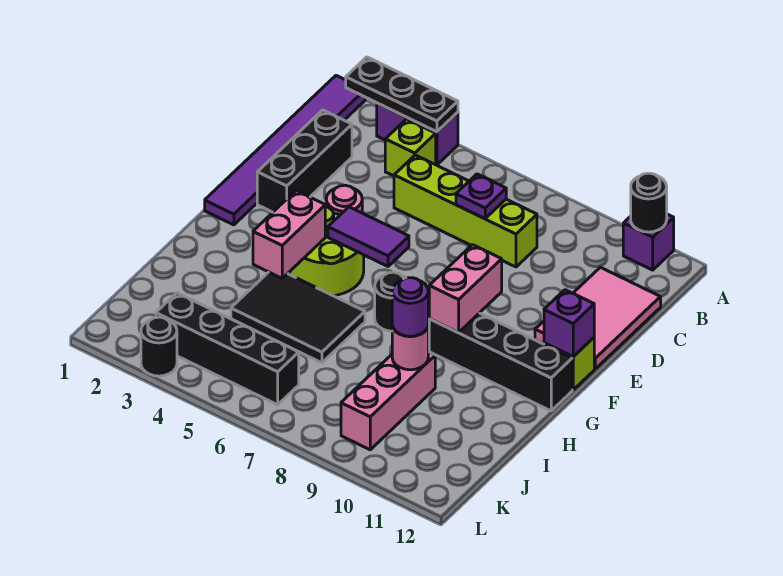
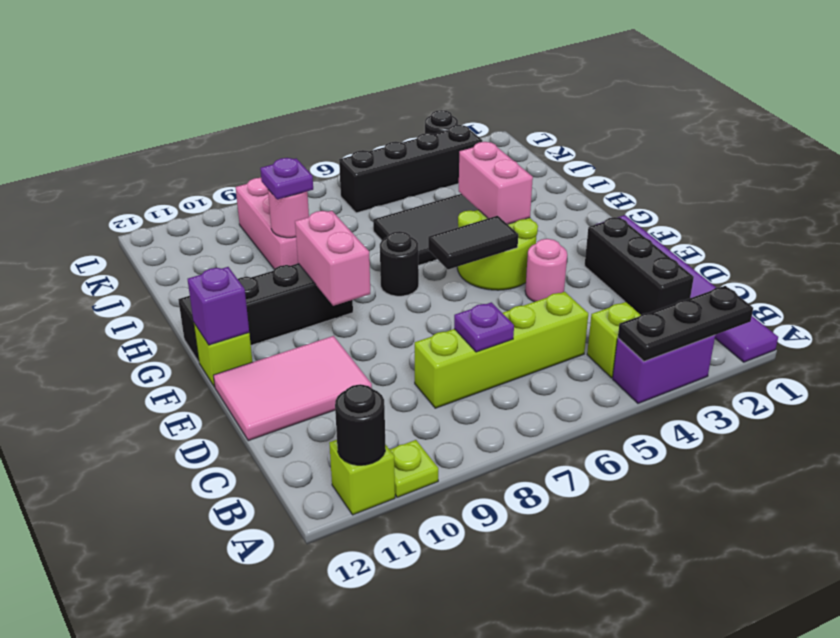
none -> lime 1x1 plate [390,440,438,497]
purple 1x1 brick [623,214,674,270] -> lime 1x1 brick [329,440,395,515]
pink 2x3 tile [535,267,661,369] -> pink 2x3 tile turned to [213,336,372,441]
purple 1x2 tile [328,207,409,266] -> black 1x2 tile [428,216,518,269]
purple 1x1 round brick [392,278,428,336] -> purple 1x1 plate [260,158,313,200]

